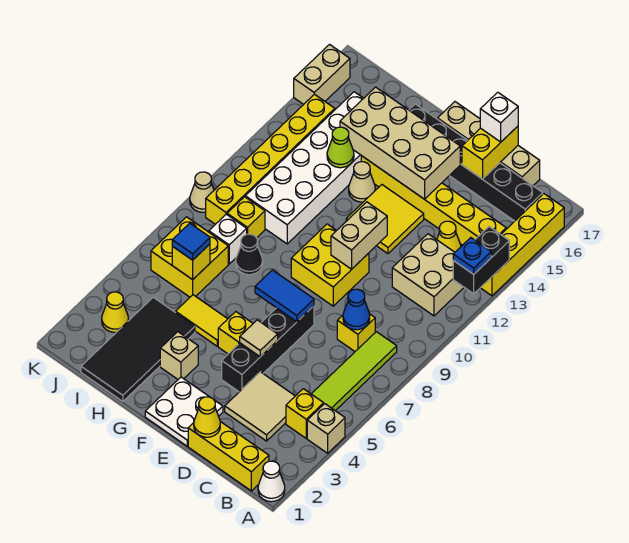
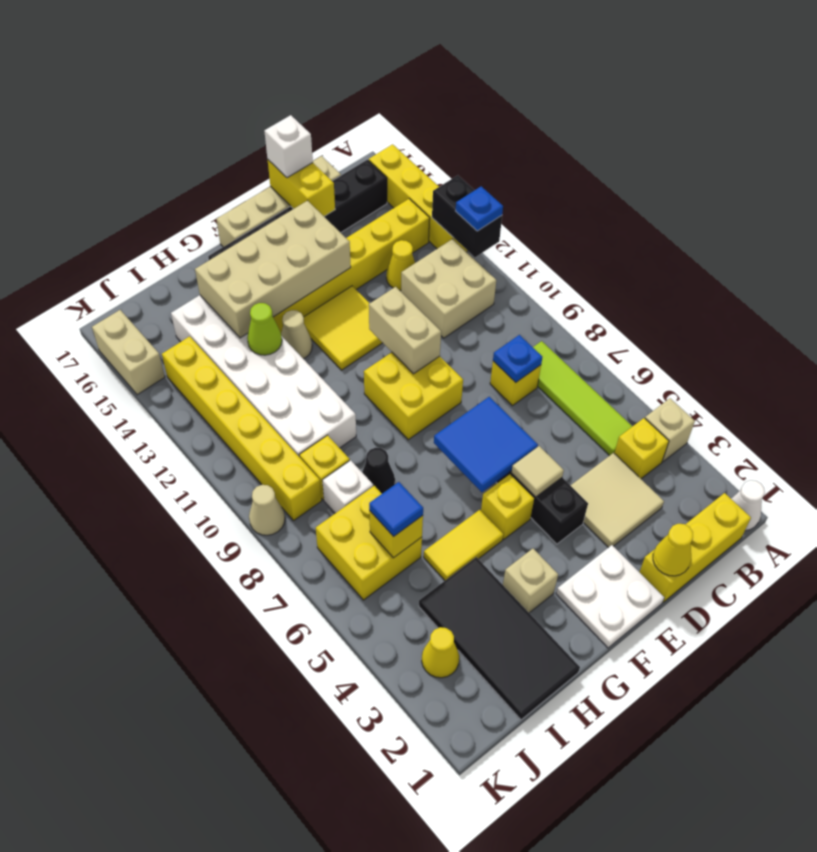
blue 1x1 cone [343,289,370,330] -> blue 1x1 plate [493,335,542,382]
blue 1x2 tile [255,270,314,322] -> blue 2x2 tile [434,397,538,492]

